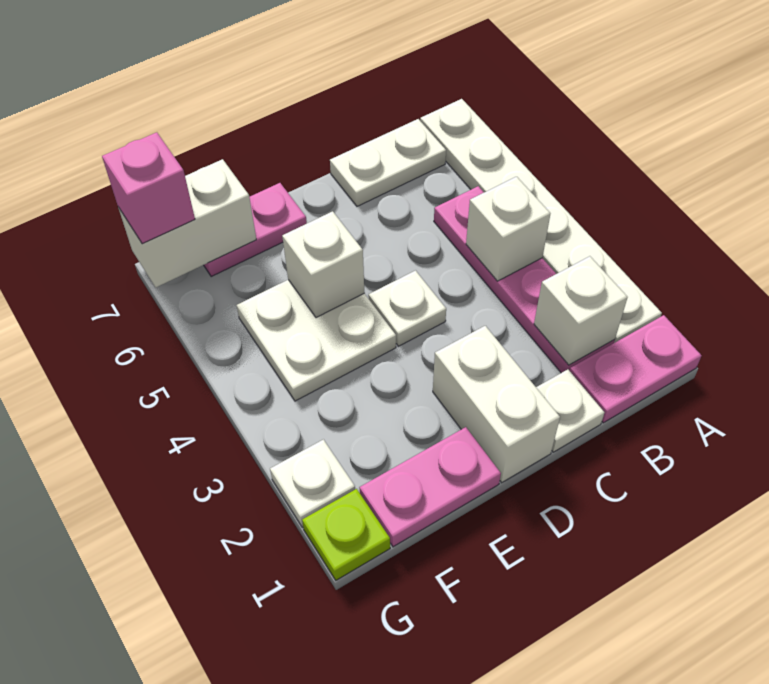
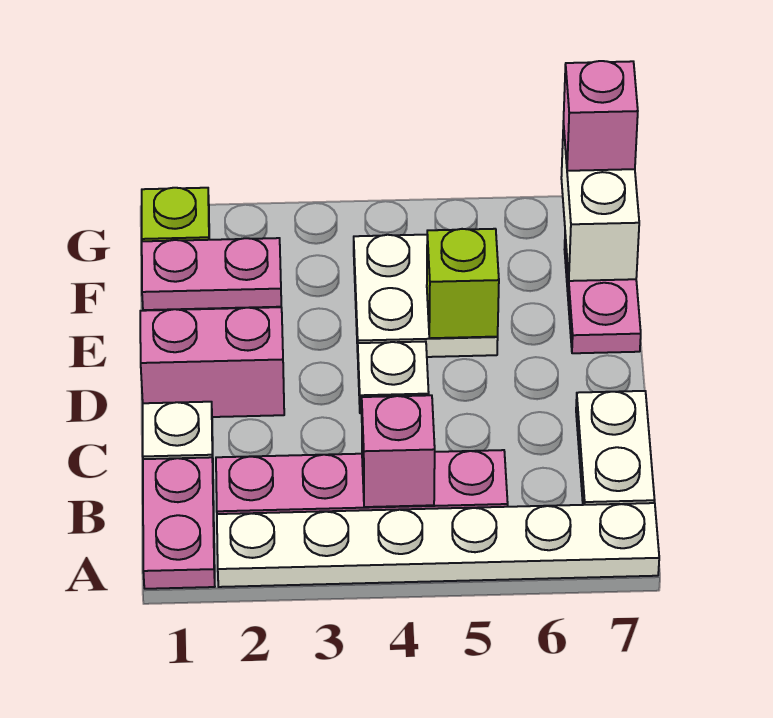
white 1x1 brick [534,256,628,365] -> none
white 1x1 brick [466,177,550,281] -> pink 1x1 brick [362,395,435,507]
white 1x2 brick [433,326,560,483] -> pink 1x2 brick [140,307,284,417]
pink 1x2 plate [359,427,501,547] -> pink 1x2 plate turned to [142,238,281,310]
white 1x1 brick [282,211,365,318] -> lime 1x1 brick [427,229,499,338]
white 1x1 plate [270,439,355,527] -> none

